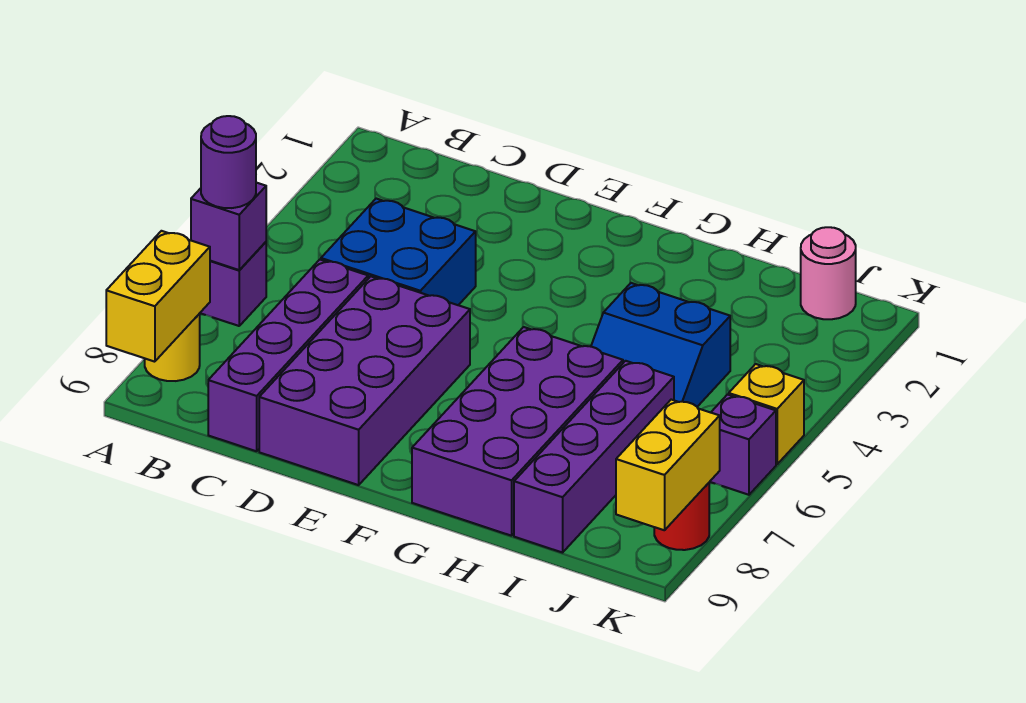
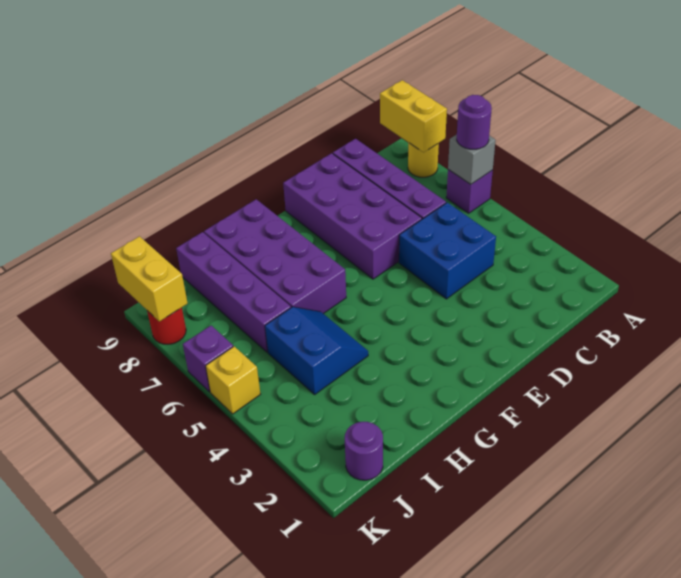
purple 1x1 brick [191,183,266,270] -> grey 1x1 brick [448,135,495,184]
blue 2x2 slope [591,283,730,407] -> blue 2x2 slope turned to [265,307,368,395]
pink 1x1 round brick [801,227,856,319] -> purple 1x1 round brick [345,422,383,480]

